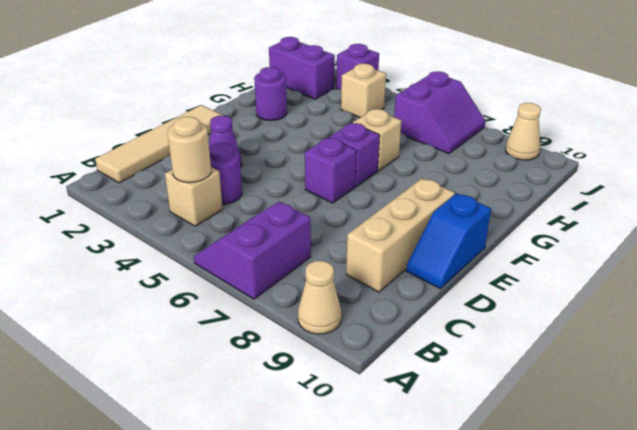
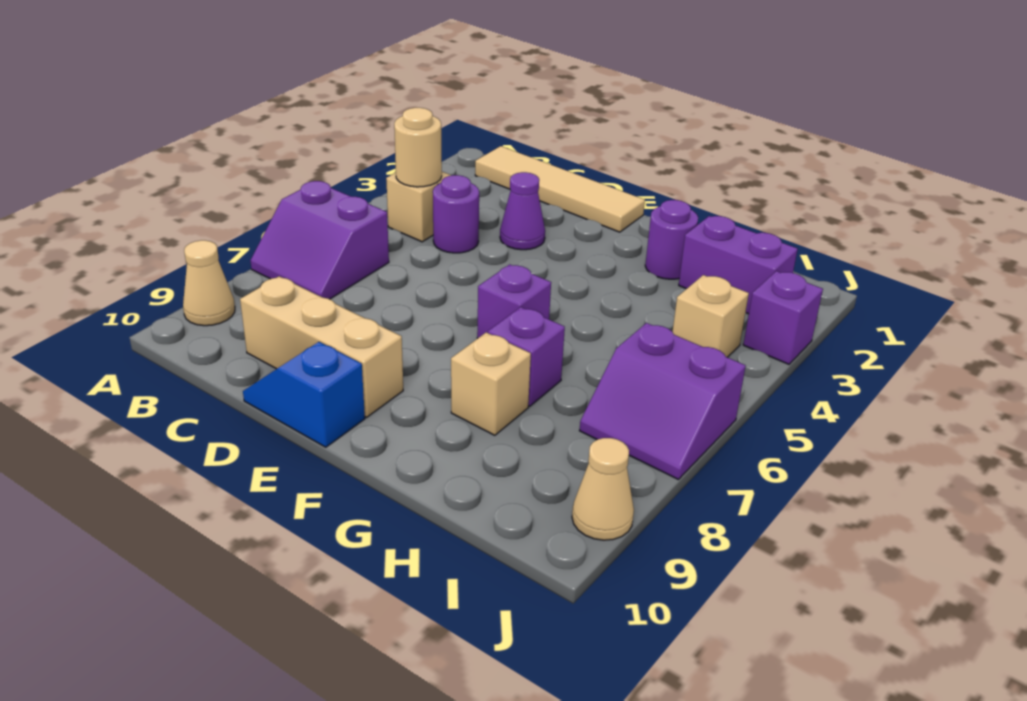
purple 2x2 slope [194,202,311,299] -> purple 2x2 slope turned to [250,181,389,299]
purple 1x1 brick [305,138,356,203] -> purple 1x1 brick moved to [488,307,565,406]
tan 1x1 brick [353,109,401,171] -> tan 1x1 brick moved to [451,332,531,435]
purple 1x2 brick [269,37,335,99] -> purple 1x2 brick turned to [679,216,798,314]

